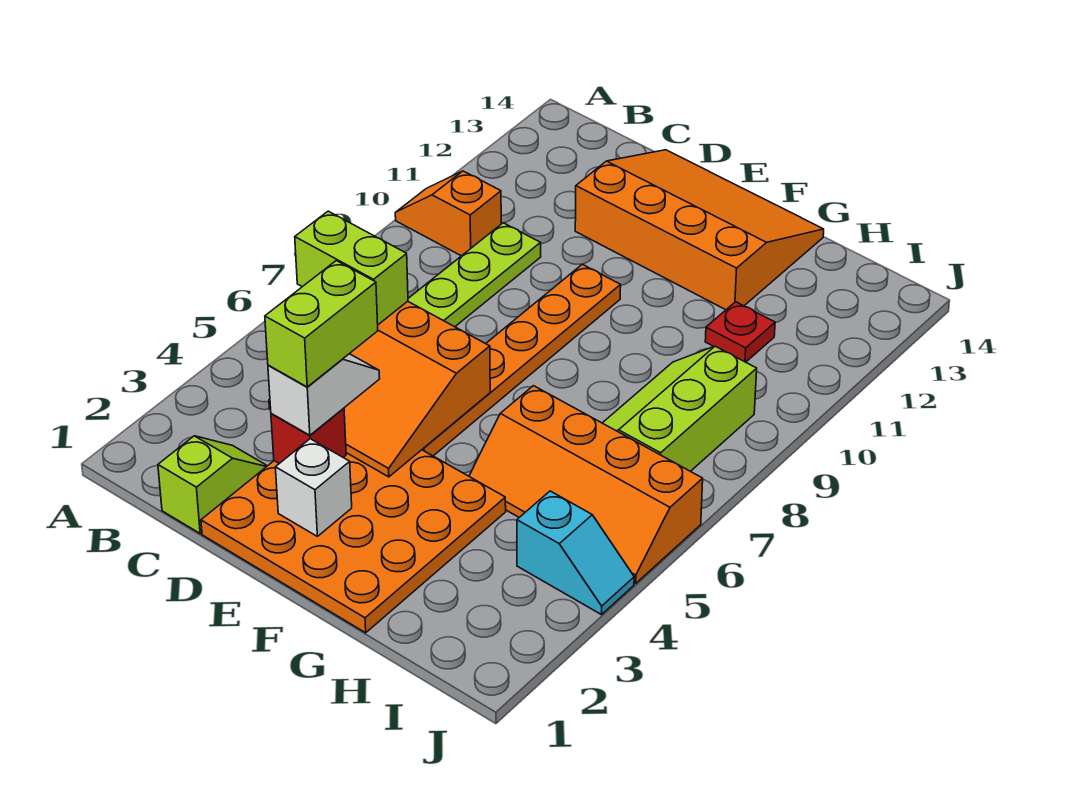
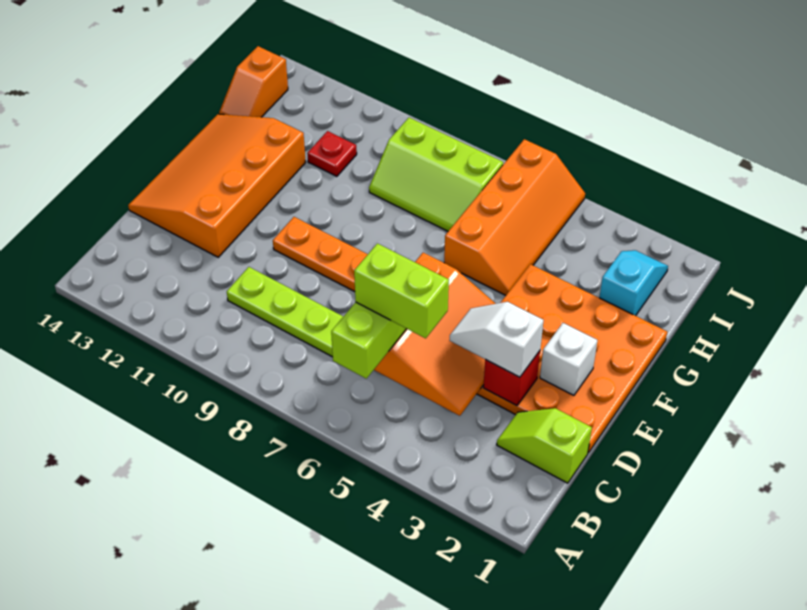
orange 1x2 slope [395,171,501,256] -> orange 1x2 slope moved to [219,46,288,117]
lime 1x2 brick [265,261,378,387] -> lime 1x2 brick moved to [354,243,449,338]
cyan 1x2 slope [517,491,634,615] -> cyan 1x2 slope moved to [599,250,668,316]

